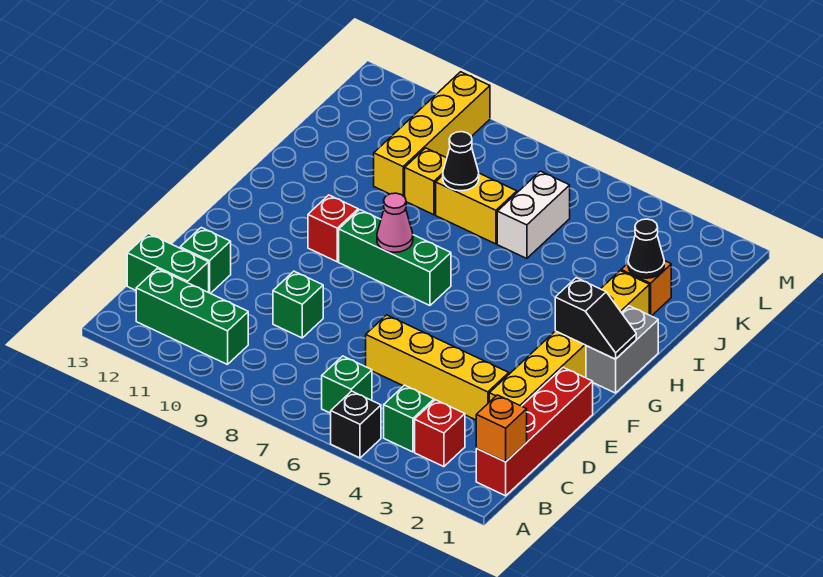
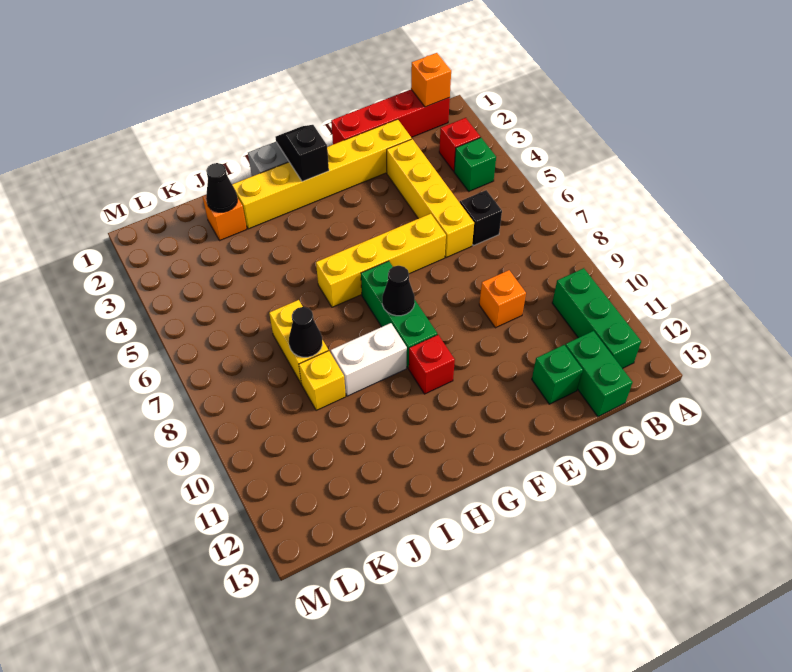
black 1x1 brick [331,391,381,458] -> black 1x1 brick moved to [460,190,502,246]
green 1x1 brick [322,356,372,413] -> none
green 1x1 brick [273,271,323,338] -> orange 1x1 brick [479,270,526,328]
pink 1x1 cone [377,193,413,252] -> black 1x1 cone [382,266,415,316]
white 1x2 brick [497,171,570,259] -> white 1x2 brick moved to [331,323,407,396]
yellow 1x4 brick [374,72,490,197] -> yellow 1x4 brick moved to [316,214,446,307]

